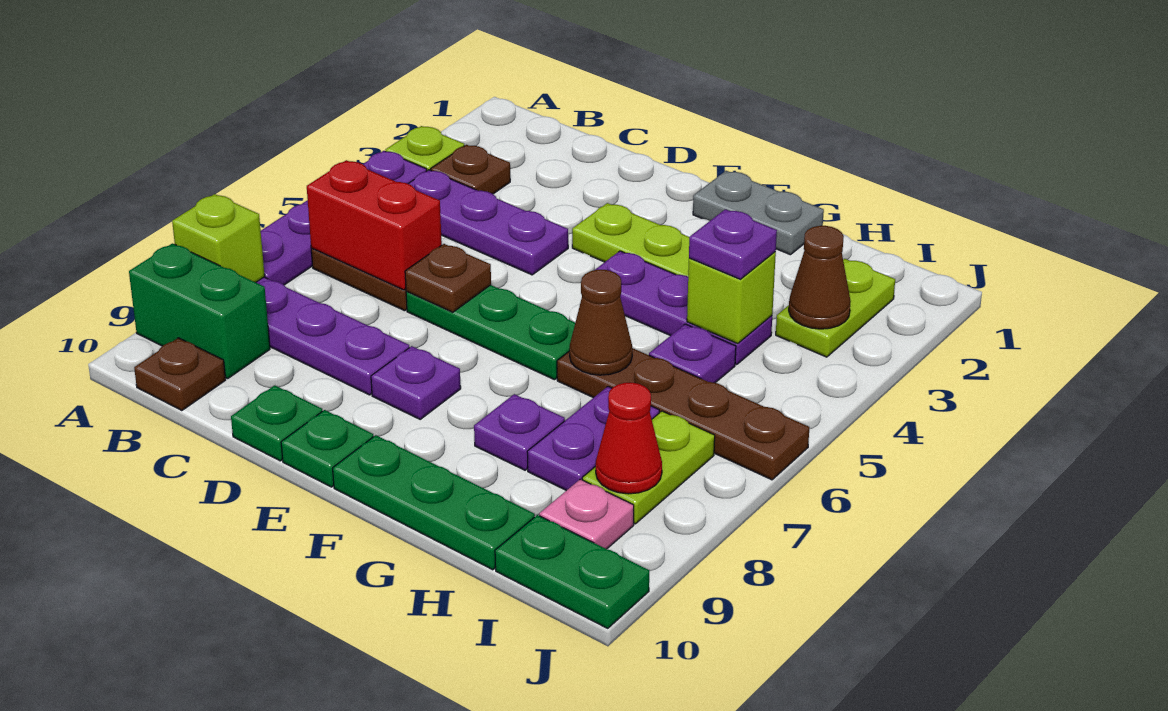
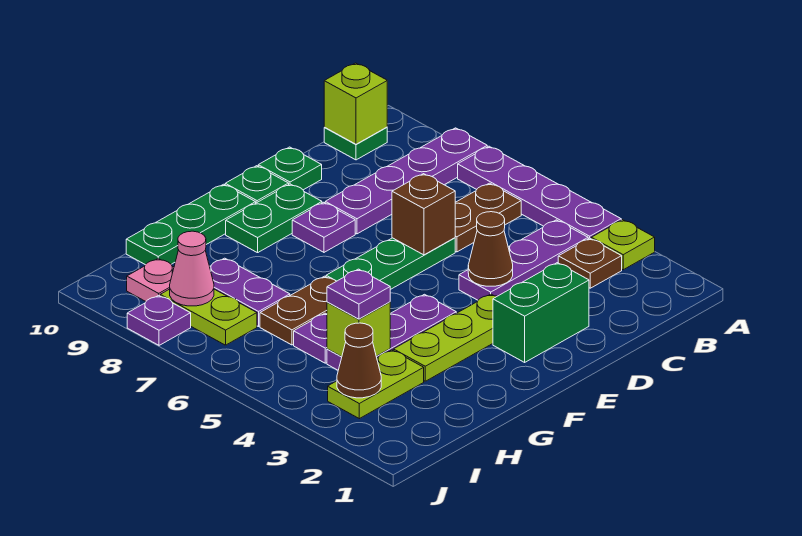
lime 1x1 brick [172,194,265,282] -> lime 1x1 brick moved to [324,63,387,144]
green 1x2 brick [129,243,270,378] -> green 1x2 brick moved to [493,263,589,362]
red 1x2 brick [307,160,442,290] -> none
brown 1x1 plate [134,338,226,411] -> green 1x1 plate [324,127,387,160]
brown 1x1 plate [405,244,491,312] -> brown 1x1 brick [392,174,455,255]
grey 1x2 plate [693,171,824,255] -> none
brown 1x4 plate [557,348,809,480] -> brown 1x2 plate [260,276,336,345]
brown 1x1 cone [570,270,632,375] -> brown 1x1 cone moved to [468,212,513,286]
purple 1x1 plate [474,394,565,470] -> purple 1x1 plate moved to [127,295,191,345]
lime 1x2 plate [776,259,895,357] -> lime 1x2 plate turned to [328,350,424,419]
red 1x1 cone [596,383,662,494] -> pink 1x1 cone [170,231,214,306]
green 1x2 plate [495,515,649,628] -> green 1x2 plate moved to [226,184,322,253]

